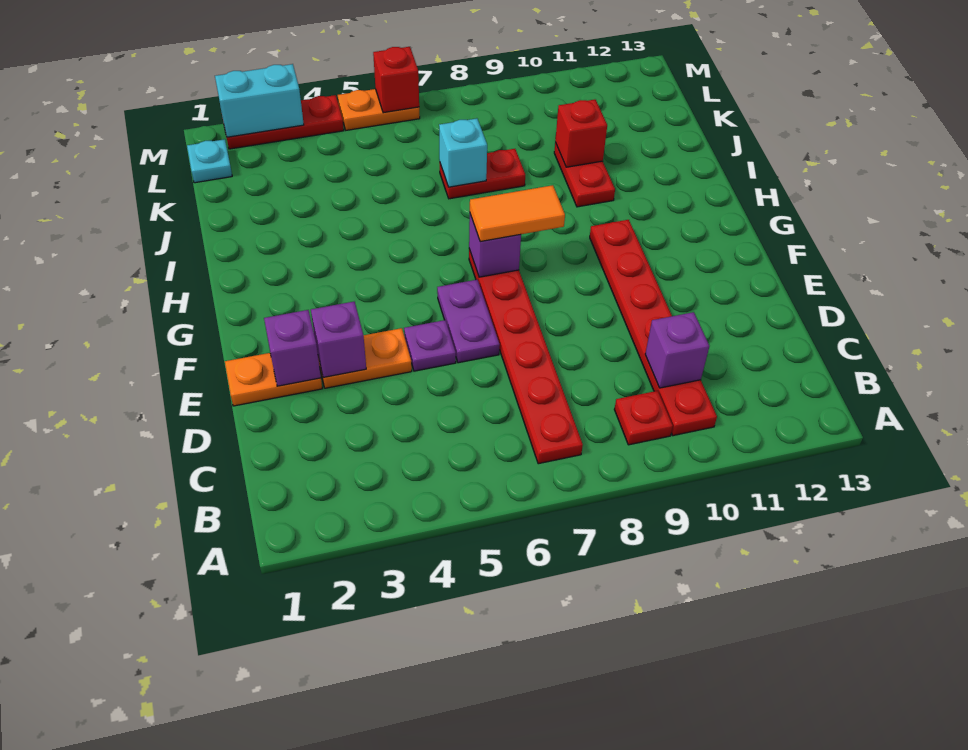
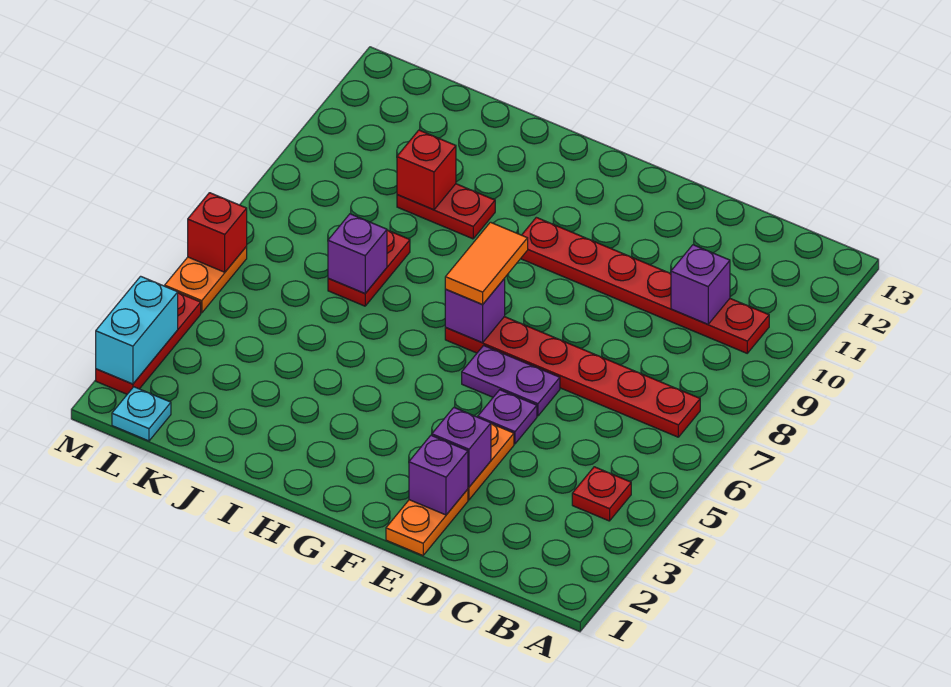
red 1x1 plate [614,391,673,445] -> red 1x1 plate moved to [572,467,631,521]
cyan 1x1 brick [439,118,487,187] -> purple 1x1 brick [328,214,387,294]

